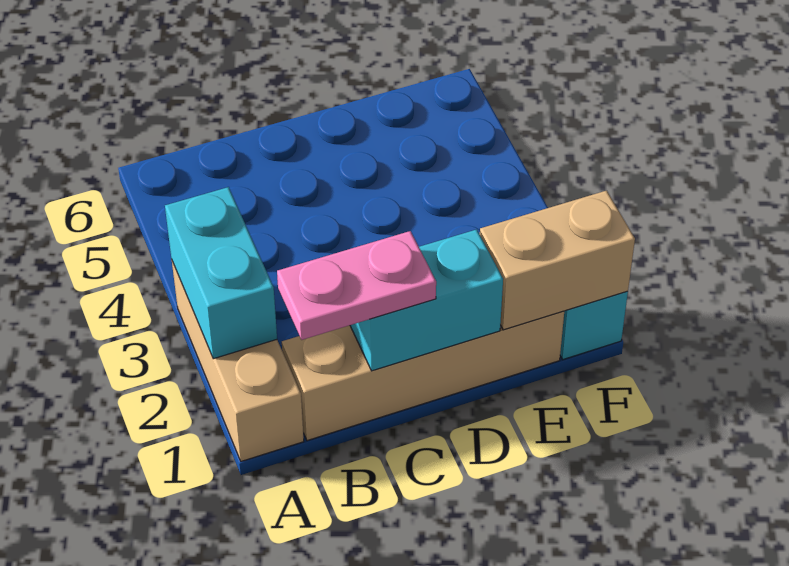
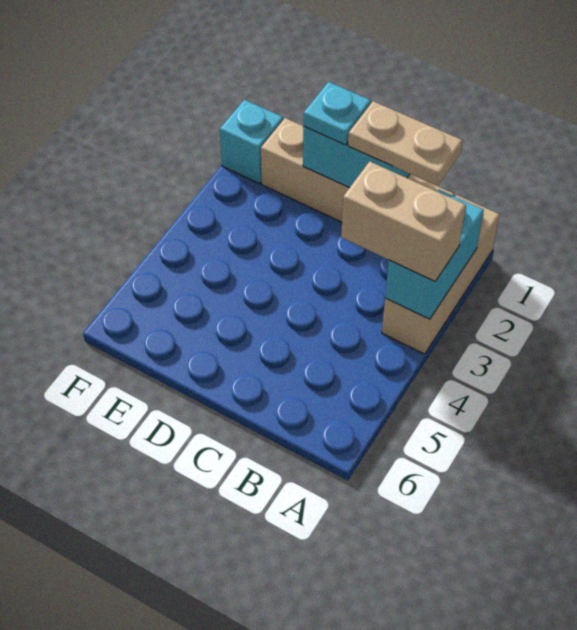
pink 1x2 plate [277,231,436,340] -> tan 1x2 plate [348,101,463,186]
none -> cyan 1x1 plate [303,82,371,145]
tan 1x2 brick [480,191,635,330] -> tan 1x2 brick moved to [341,161,466,281]

